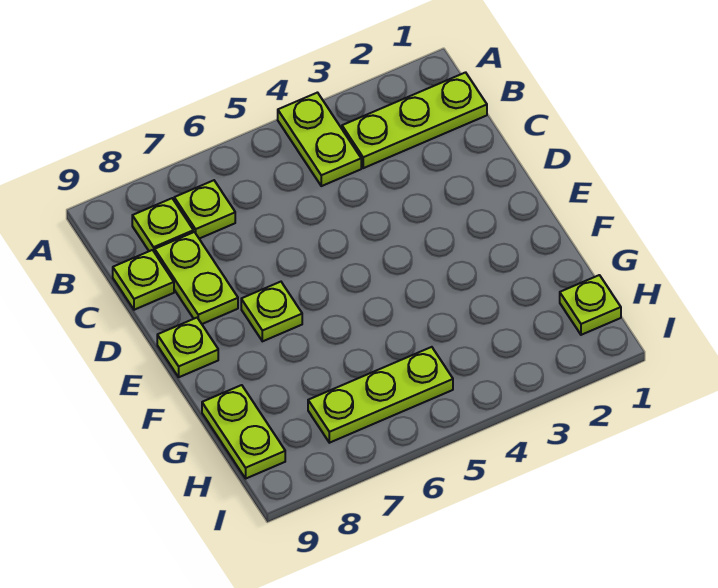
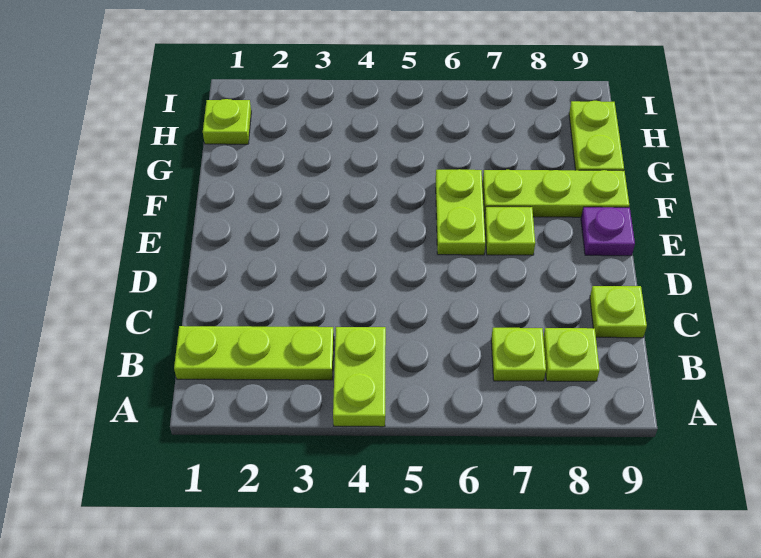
lime 1x2 plate [155,232,238,324] -> lime 1x2 plate moved to [436,169,485,255]
lime 1x1 plate [157,318,218,377] -> purple 1x1 plate [581,207,635,256]
lime 1x3 plate [308,347,453,443] -> lime 1x3 plate moved to [483,170,629,217]

